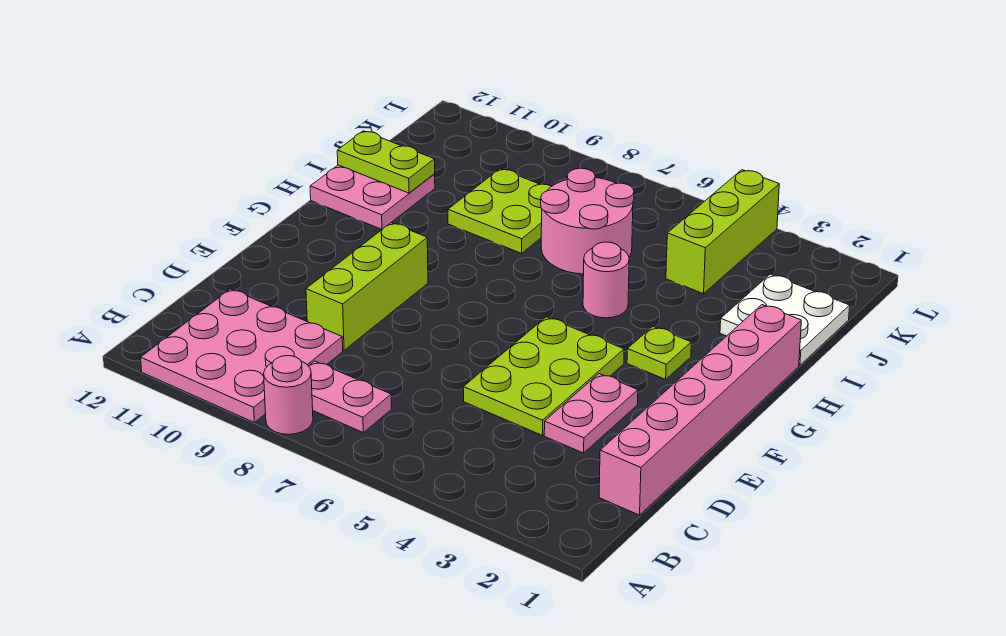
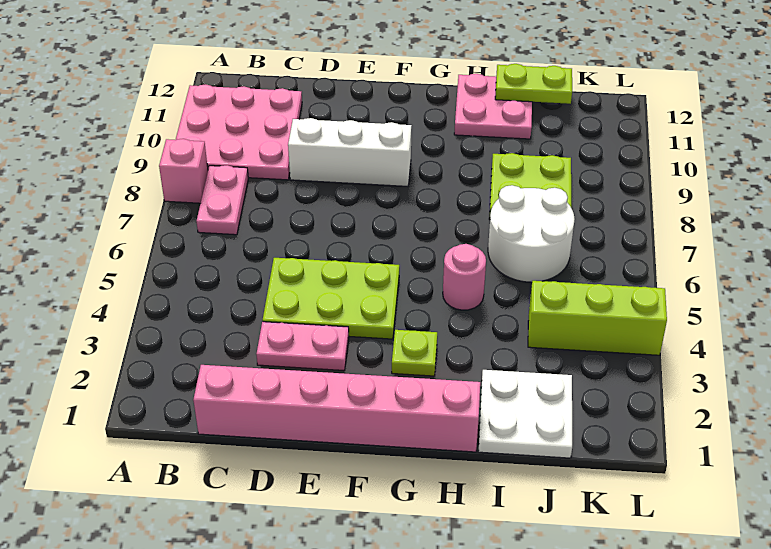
pink 1x1 round brick [264,356,313,434] -> pink 1x1 brick [159,139,208,203]
lime 1x3 brick [306,223,428,350] -> white 1x3 brick [288,118,412,186]
pink 2x2 round brick [541,168,634,274] -> white 2x2 round brick [488,185,575,282]
lime 1x2 plate [337,131,435,193] -> lime 1x2 plate turned to [495,64,572,104]

